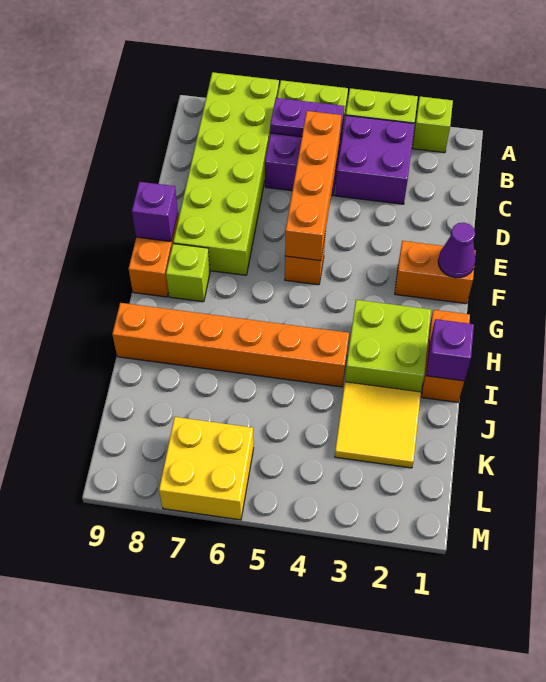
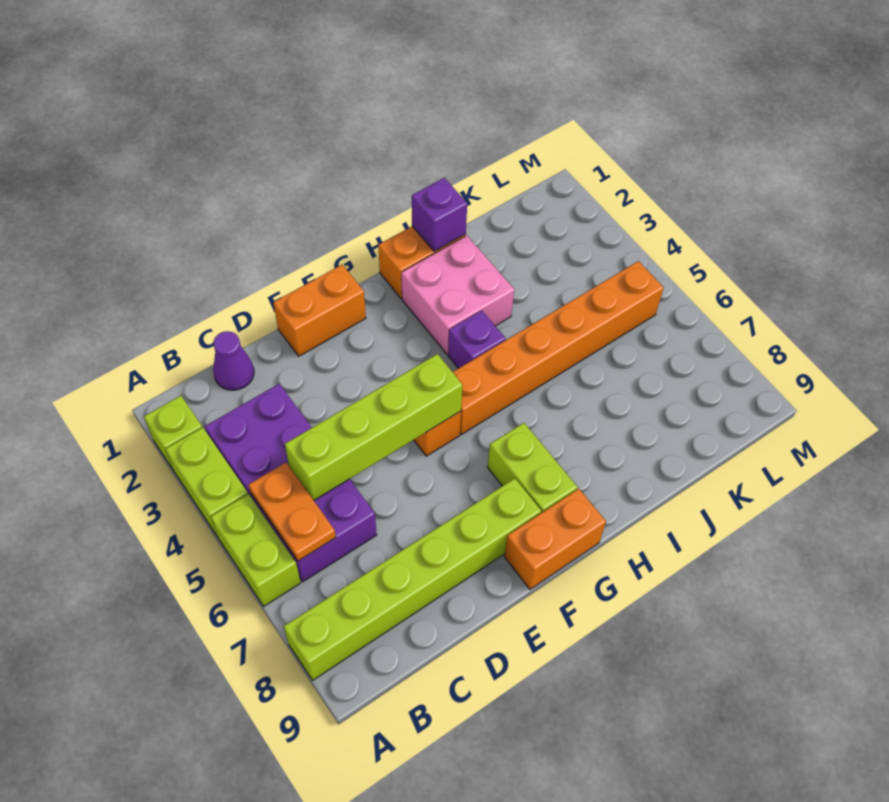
lime 2x6 brick [173,72,279,275] -> lime 1x6 brick [284,478,541,680]
purple 1x2 plate [270,98,345,137] -> orange 1x2 plate [249,462,336,561]
orange 1x4 brick [285,111,341,261] -> lime 1x4 brick [285,354,462,500]
orange 1x2 brick [395,241,476,304] -> orange 1x2 brick turned to [273,265,366,356]
purple 1x1 cone [438,223,476,278] -> purple 1x1 cone moved to [213,331,254,390]
purple 1x1 brick [132,182,178,242] -> purple 1x1 brick moved to [448,310,506,368]
lime 1x1 brick [166,244,210,302] -> lime 1x2 brick [488,423,577,513]
lime 2x2 brick [345,300,431,392] -> pink 2x2 brick [401,236,514,354]
orange 1x6 brick [112,303,349,387] -> orange 1x6 brick turned to [453,261,663,434]
yellow 2x2 tile [335,382,421,468] -> none
yellow 2x2 brick [159,417,254,520] -> none

